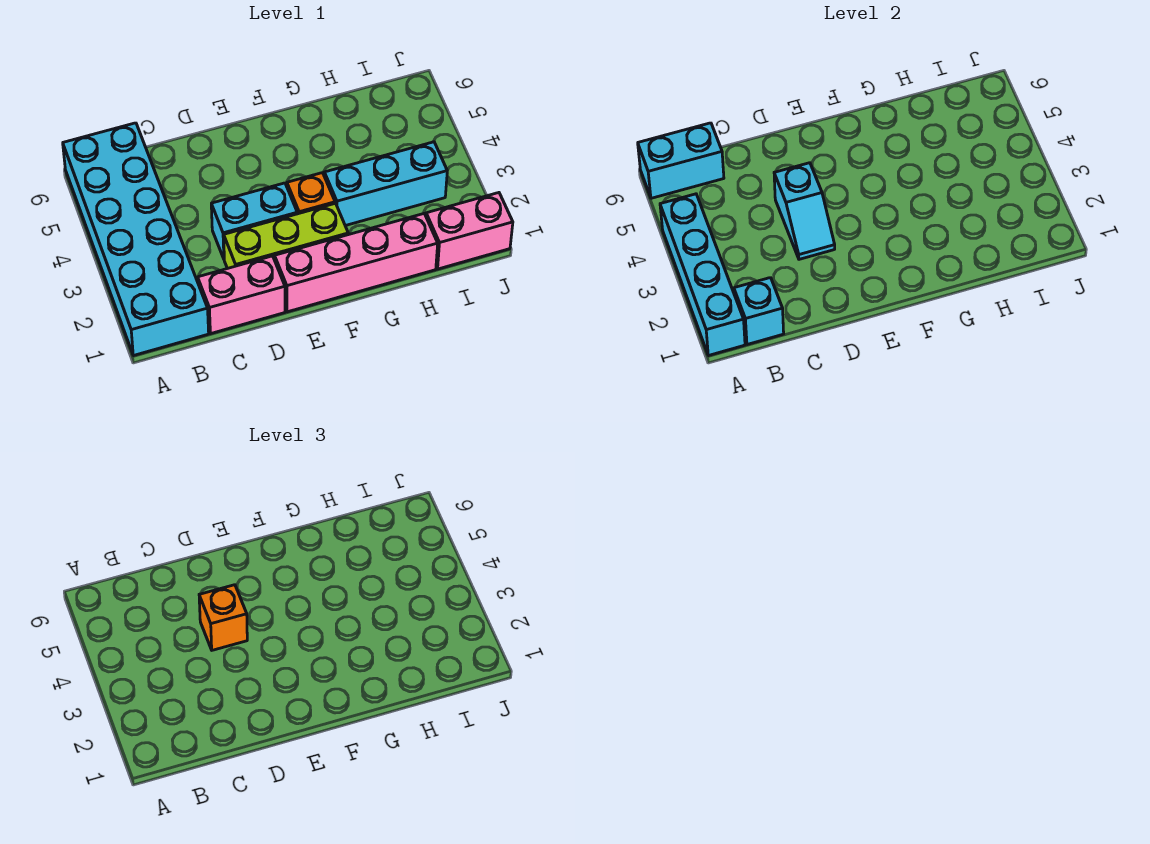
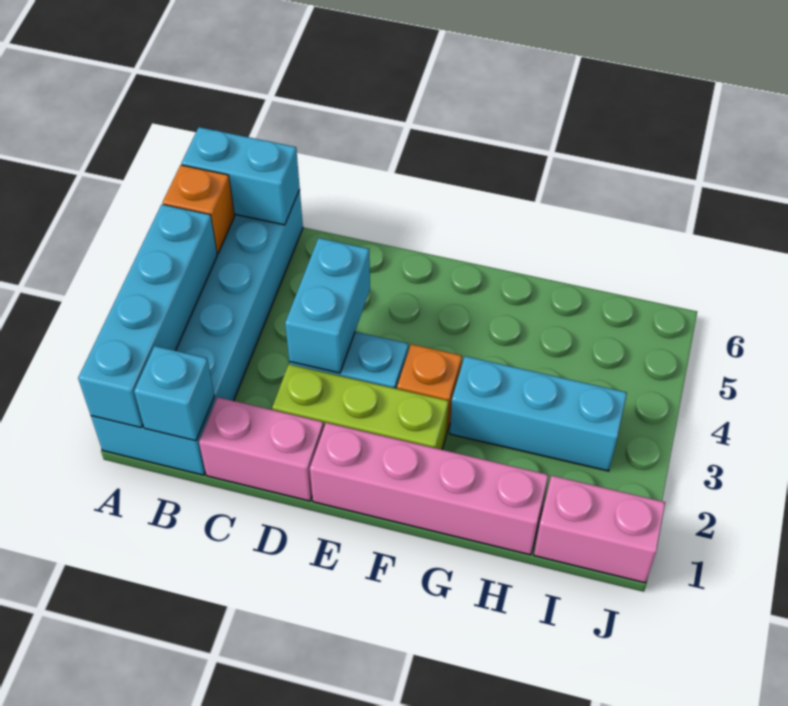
cyan 1x2 slope [774,163,835,259] -> cyan 1x2 brick [285,238,370,373]
orange 1x1 brick [199,585,247,650] -> orange 1x1 brick moved to [163,165,235,253]

